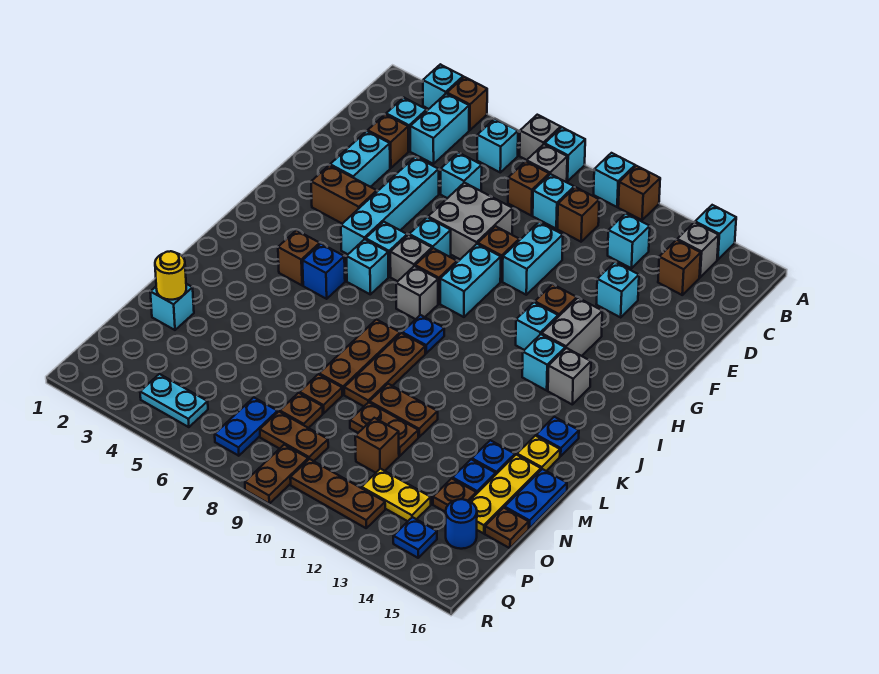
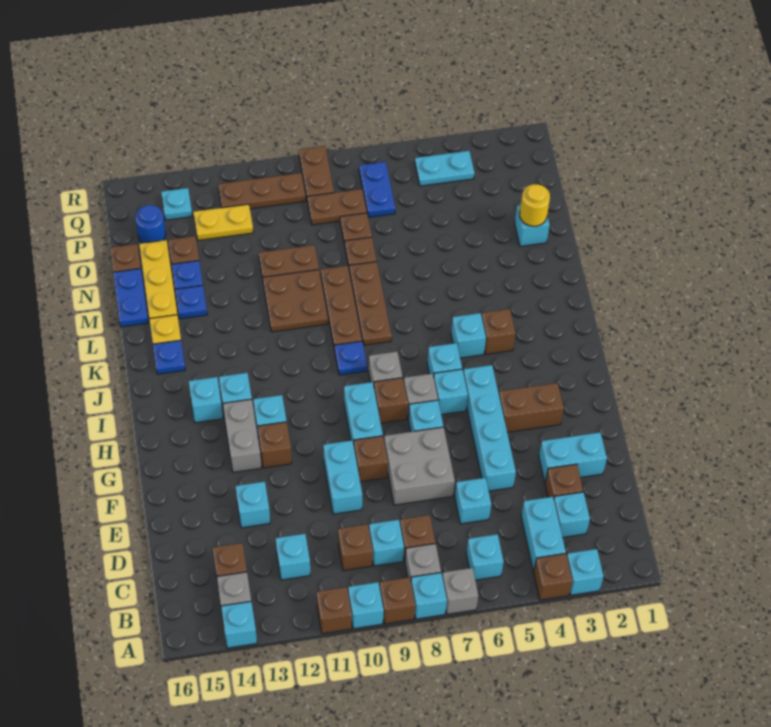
cyan 1x2 brick [330,131,390,187] -> cyan 1x2 brick turned to [539,432,607,482]
grey 1x1 brick [548,348,591,404] -> cyan 1x1 brick [189,377,223,423]
blue 1x1 brick [303,244,345,299] -> cyan 1x1 brick [451,313,486,358]
brown 1x2 plate [370,384,438,437] -> brown 2x2 plate [263,270,328,332]
brown 1x1 brick [355,418,399,473] -> brown 1x1 brick moved to [380,577,415,624]
blue 1x1 plate [393,517,437,558] -> cyan 1x1 plate [161,188,192,220]

